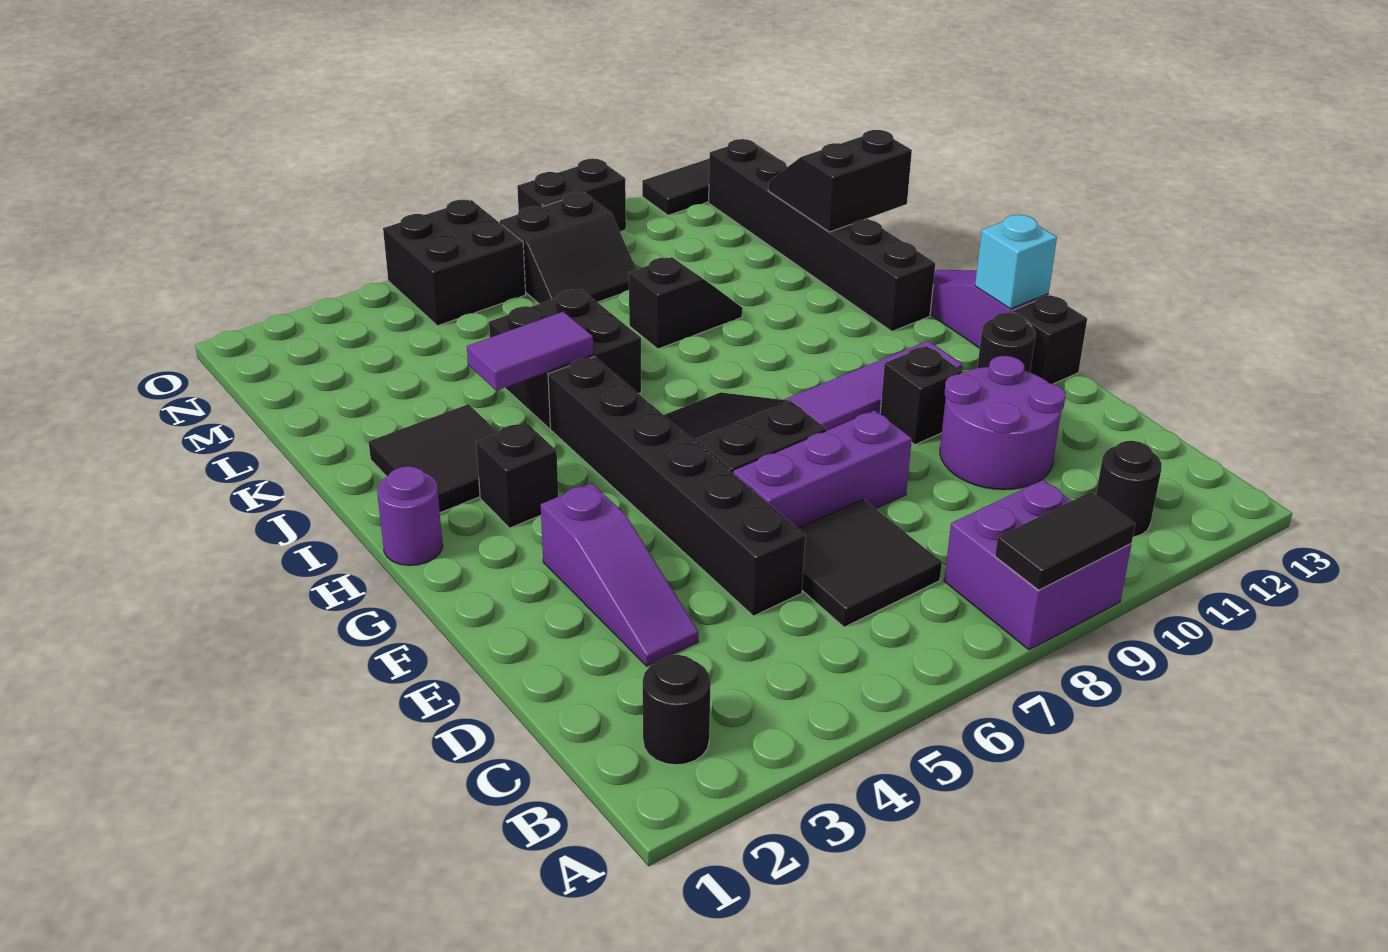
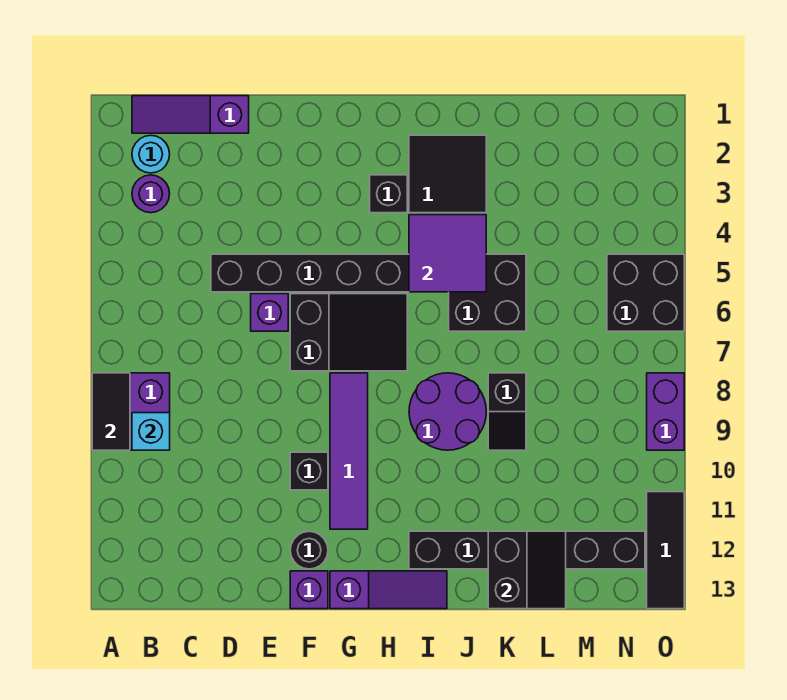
black 1x1 round brick [643,655,711,765] -> cyan 1x1 round brick [132,135,170,173]
black 1x1 round brick [1096,441,1162,537] -> none
black 2x2 tile [798,499,942,627] -> none
purple 1x3 slope [541,483,699,666] -> purple 1x3 slope moved to [132,96,249,133]
purple 2x2 round brick [940,356,1066,490] -> purple 2x2 round brick moved to [409,373,486,450]
purple 1x3 brick [733,410,912,528] -> purple 1x1 brick [251,294,288,331]
black 1x1 brick [1012,295,1087,384] -> purple 1x1 brick [290,571,328,609]
cyan 1x1 brick [975,215,1057,309] -> cyan 1x1 brick moved to [132,413,170,450]
purple 1x1 round brick [377,466,443,566] -> purple 1x1 round brick moved to [132,175,170,213]
purple 1x2 tile [467,312,593,391] -> purple 2x2 tile [409,215,486,292]
black 2x2 slope [500,192,636,304] -> none
black 1x2 brick [517,159,626,231] -> purple 1x2 brick [647,373,684,450]

